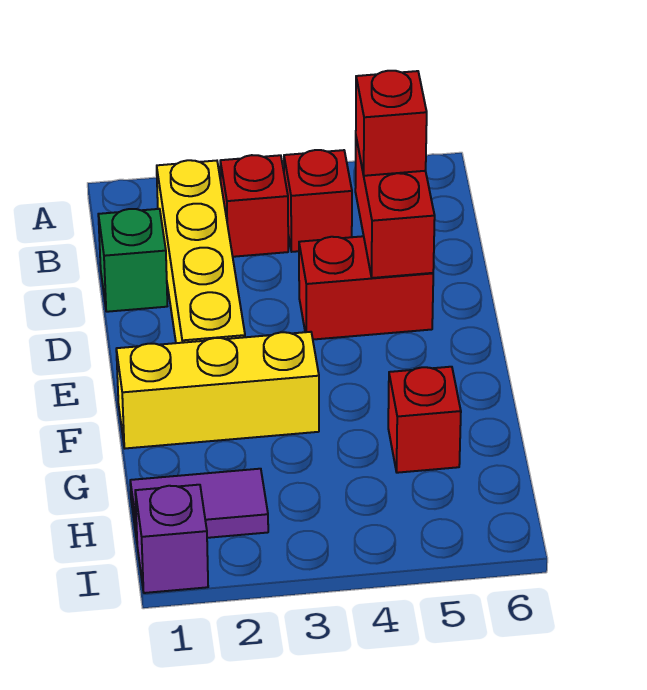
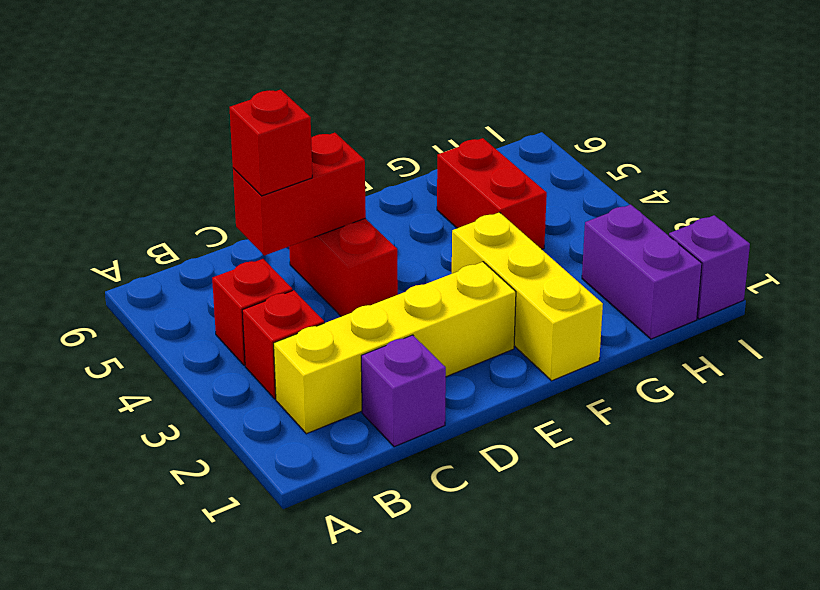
green 1x1 brick [98,209,167,312] -> purple 1x1 brick [361,335,446,447]
red 1x1 brick [388,367,461,473] -> red 1x2 brick [437,138,547,249]
purple 1x2 tile [130,469,268,540] -> purple 1x2 brick [582,205,702,339]

